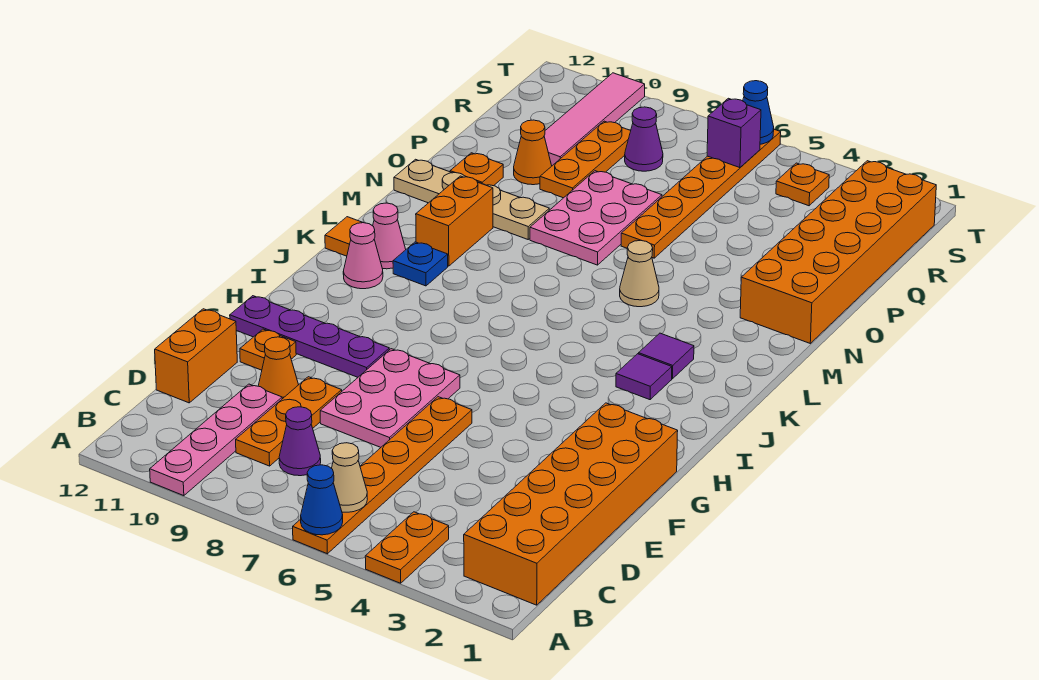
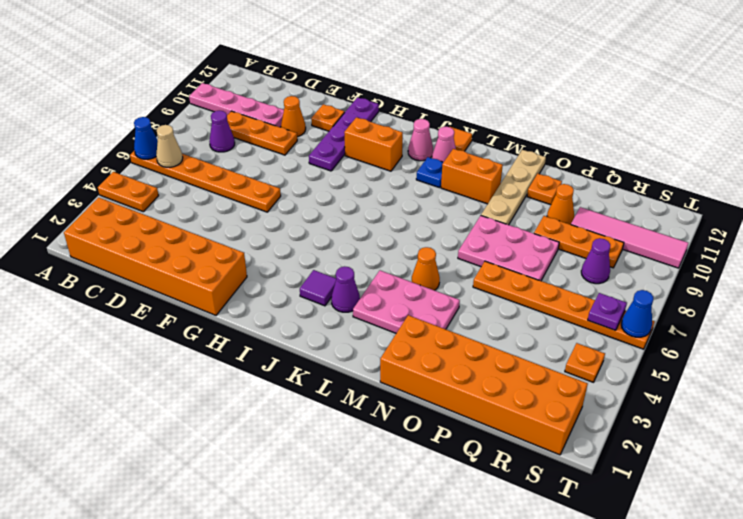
orange 1x2 brick [155,309,237,403] -> orange 1x2 brick moved to [344,117,403,171]
pink 2x3 plate [320,349,460,447] -> pink 2x3 plate moved to [353,270,460,333]
purple 1x1 tile [639,333,694,379] -> purple 1x1 cone [331,266,360,312]
tan 1x1 cone [620,240,659,307] -> orange 1x1 cone [412,247,440,290]
purple 1x1 brick [707,98,761,168] -> purple 1x1 plate [588,293,627,330]

